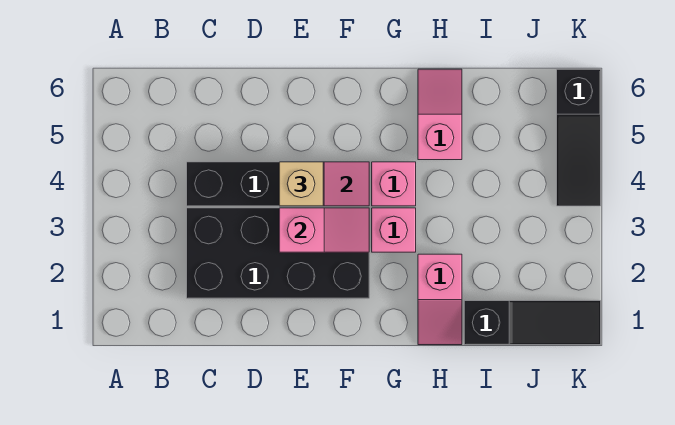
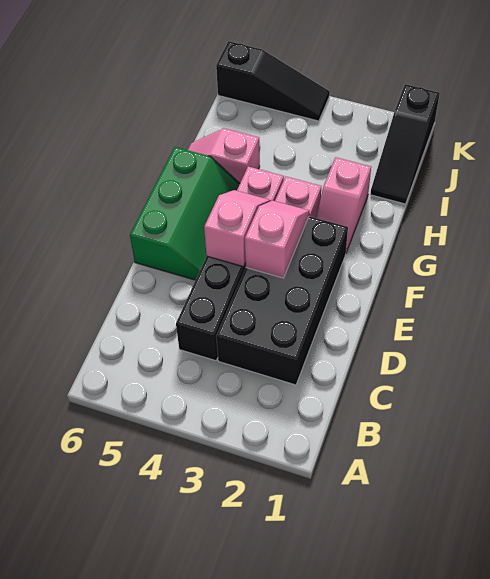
tan 1x1 brick [279,162,323,206] -> none
none -> green 2x3 slope [130,147,240,280]
pink 1x2 slope [418,254,462,345] -> pink 1x2 slope turned to [316,157,371,252]
black 1x3 slope [464,301,601,345] -> black 1x3 slope turned to [370,84,440,204]

